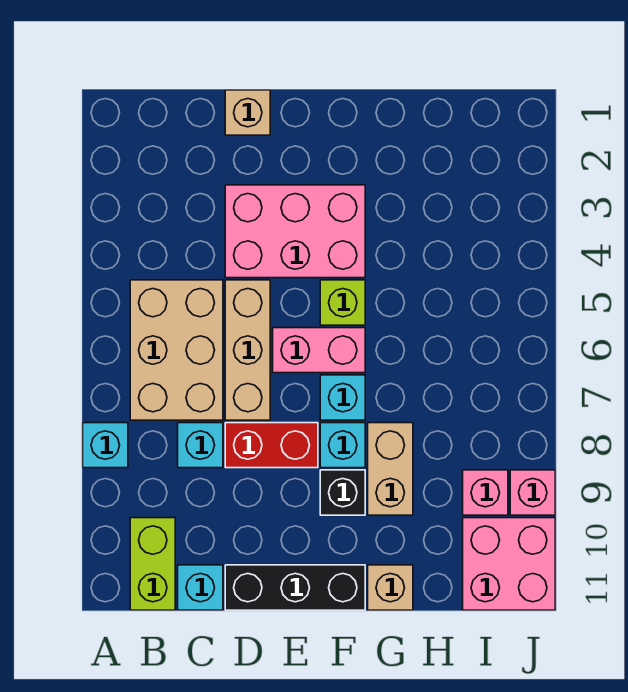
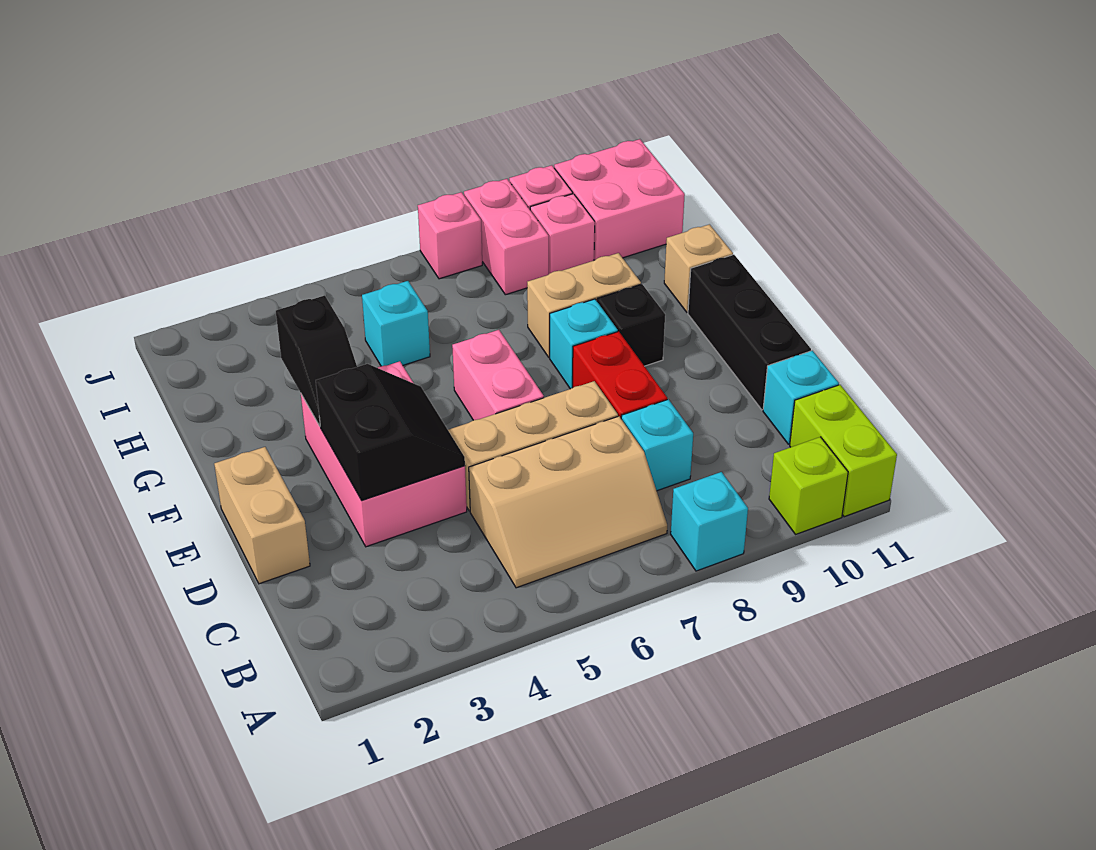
tan 2x3 brick [130,280,223,420] -> tan 2x3 slope [469,416,667,588]
lime 1x2 brick [130,518,175,610] -> lime 1x2 brick turned to [790,385,897,517]
tan 1x1 brick [225,90,270,135] -> tan 1x2 brick [214,447,310,584]
none -> black 2x2 slope [316,364,465,500]
none -> black 1x2 slope [276,295,357,426]
lime 1x1 brick [320,280,365,325] -> lime 1x1 brick moved to [769,437,848,534]
cyan 1x1 brick [320,375,365,420] -> cyan 1x1 brick moved to [362,281,430,366]
none -> pink 1x2 brick [464,179,549,295]
none -> pink 1x1 brick [418,192,482,279]

